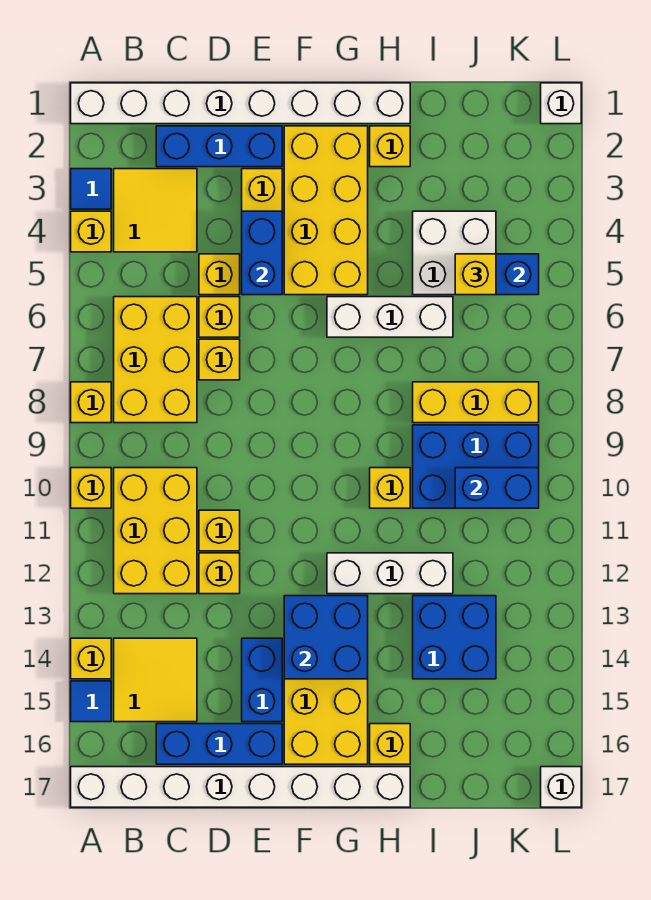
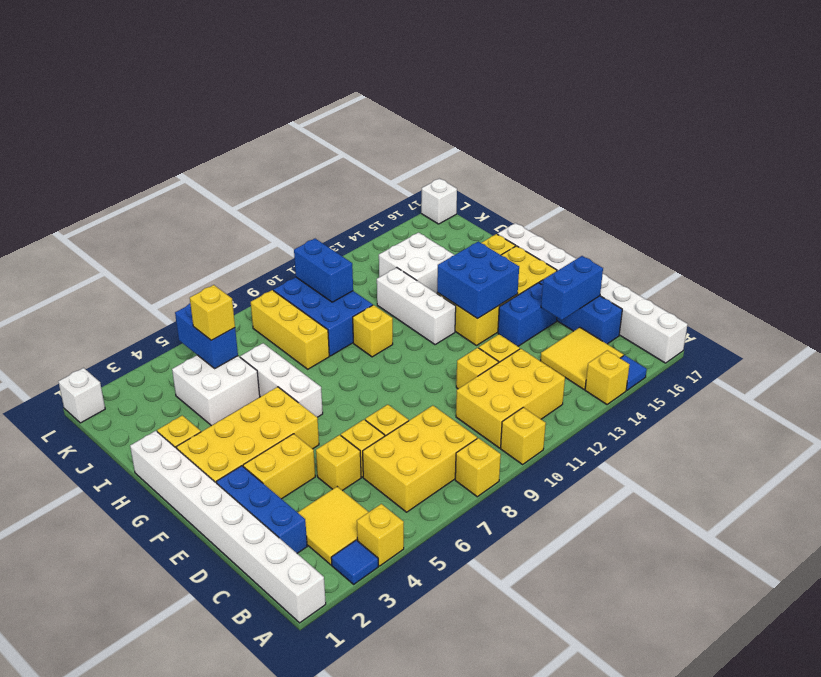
blue 1x2 brick [242,211,282,295] -> blue 1x2 brick moved to [541,256,603,320]
blue 2x2 brick [413,596,496,679] -> white 2x2 brick [379,233,454,293]

